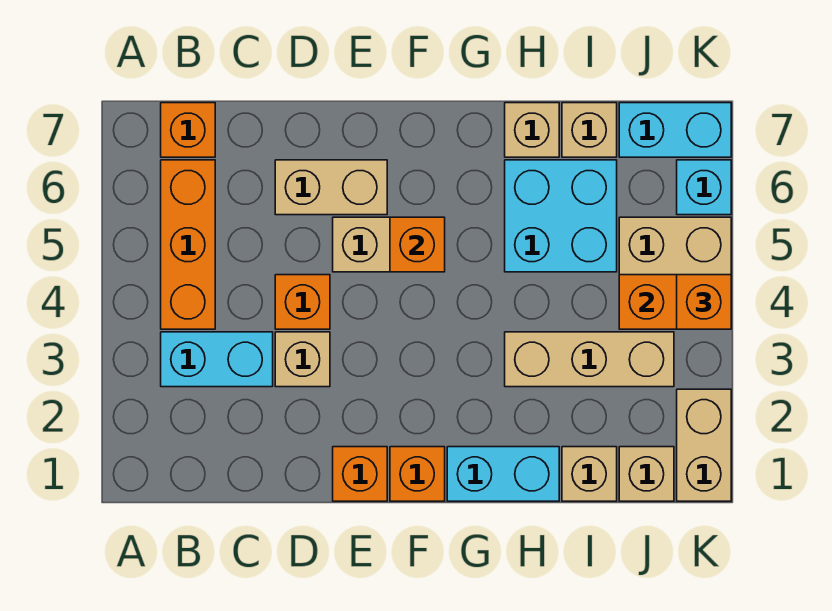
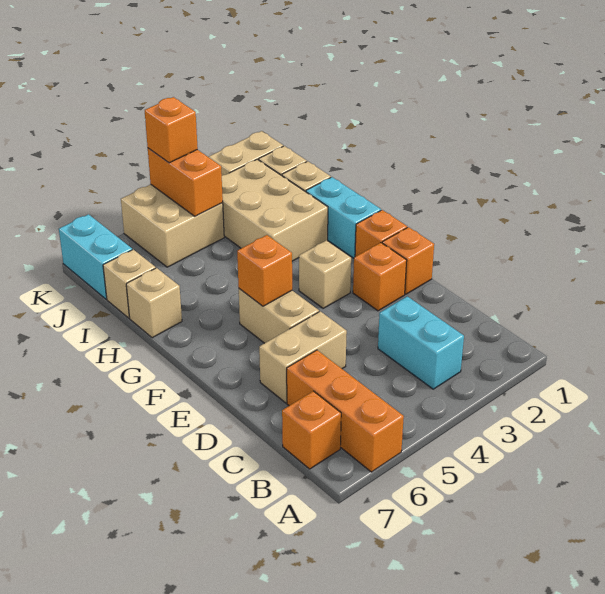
orange 1x3 brick [161,160,215,329] -> orange 1x3 brick turned to [287,350,404,472]
tan 1x1 brick [275,332,330,387] -> tan 1x1 brick moved to [299,240,351,308]
orange 1x1 brick [275,275,330,329] -> orange 1x1 brick moved to [353,243,407,311]
tan 1x2 brick [275,160,387,215] -> tan 1x2 brick turned to [259,311,347,403]
tan 1x3 brick [505,332,674,387] -> tan 2x3 brick [222,159,328,261]
cyan 2x2 brick [505,160,617,272] -> none
cyan 1x1 brick [677,160,731,215] -> none

